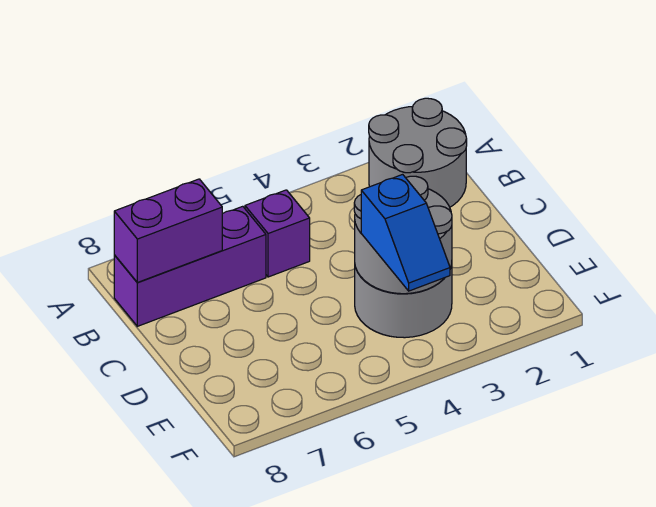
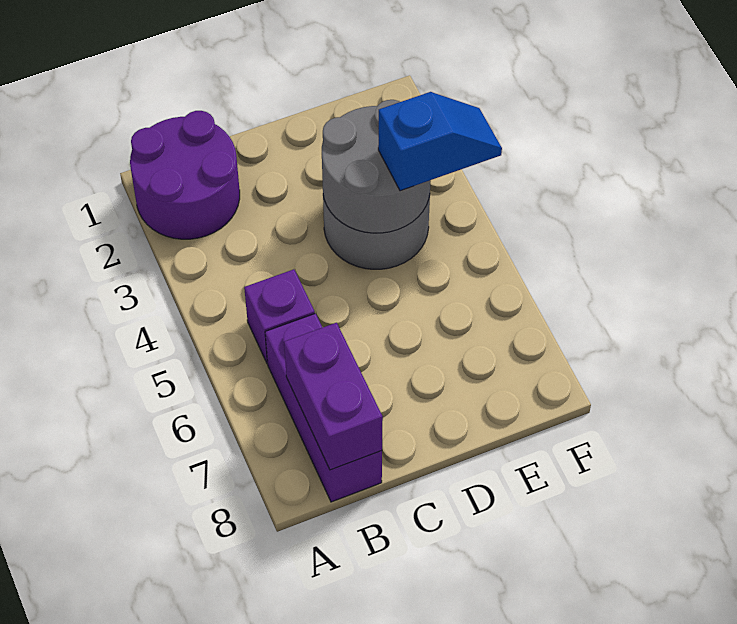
grey 2x2 round brick [369,98,467,207] -> purple 2x2 round brick [130,111,240,239]

